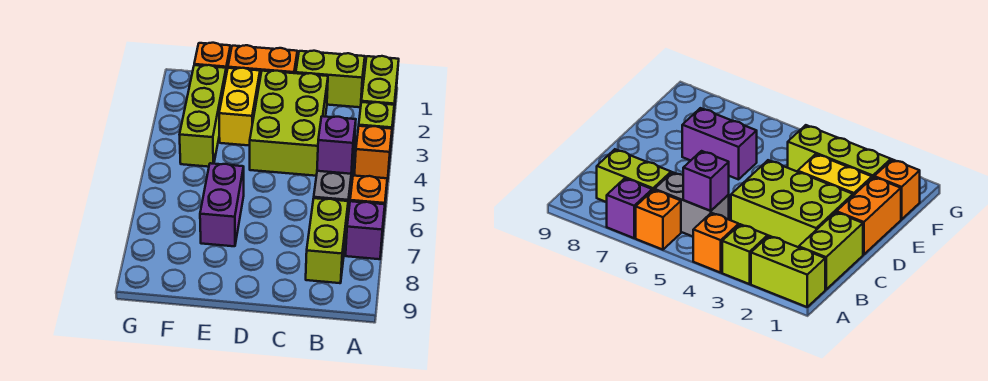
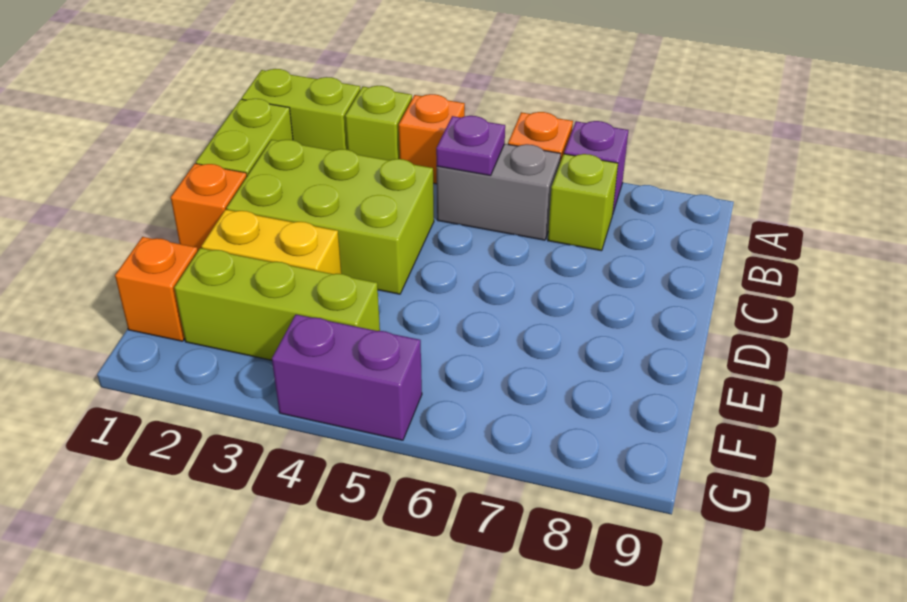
purple 1x1 brick [317,116,356,174] -> purple 1x1 plate [436,116,505,176]
lime 1x2 brick [306,198,348,283] -> lime 1x1 brick [548,154,618,251]
orange 1x2 brick [228,45,297,77] -> orange 1x1 brick [171,164,247,250]
purple 1x2 brick [200,163,244,246] -> purple 1x2 brick moved to [272,315,422,440]

